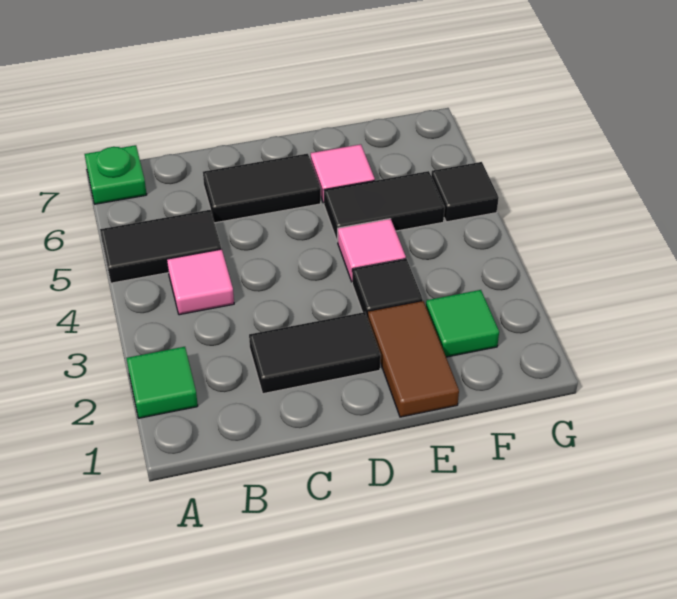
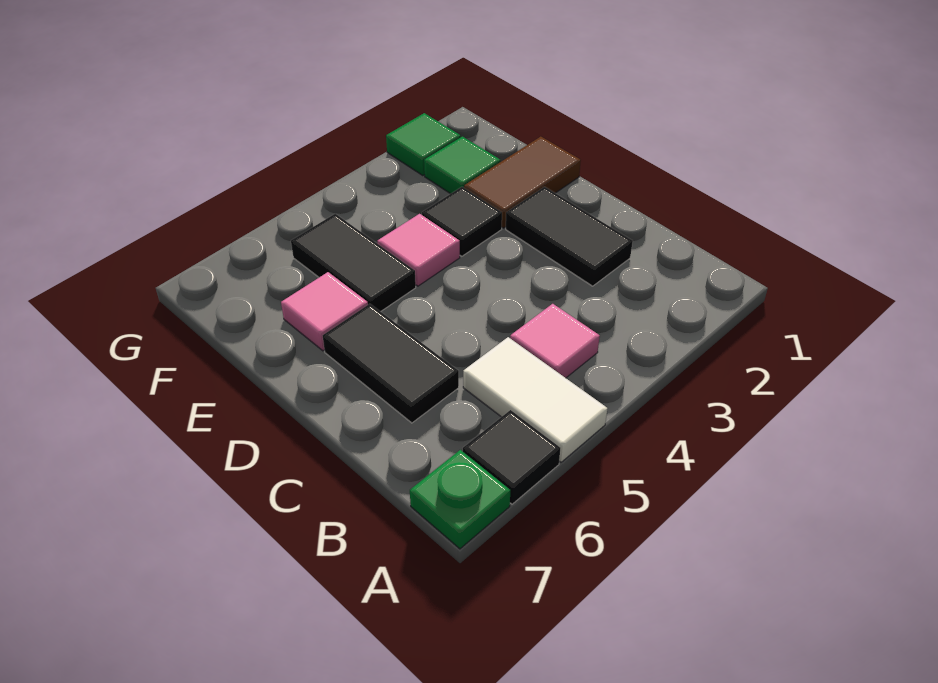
green 1x1 tile [127,347,198,418] -> green 1x1 tile moved to [386,113,461,176]
black 1x2 tile [100,210,221,283] -> white 1x2 tile [463,337,608,462]
black 1x1 tile [431,162,499,222] -> black 1x1 tile moved to [463,410,560,504]

